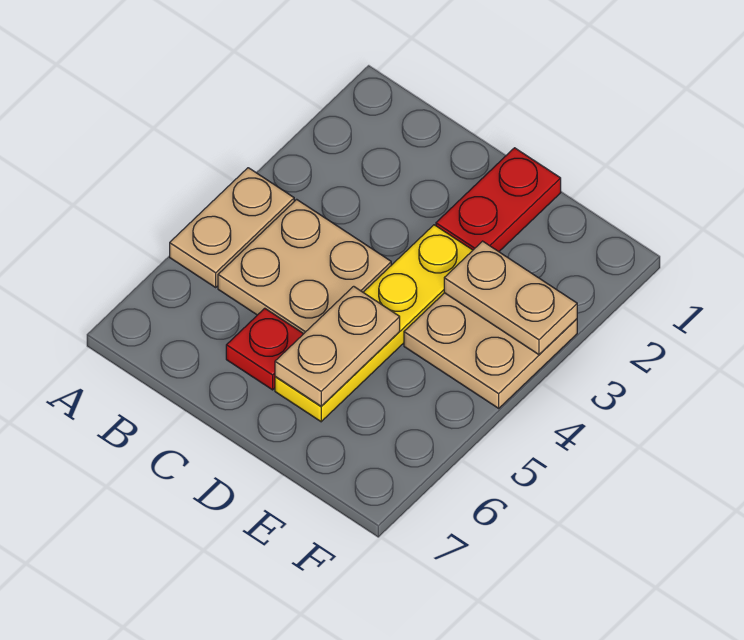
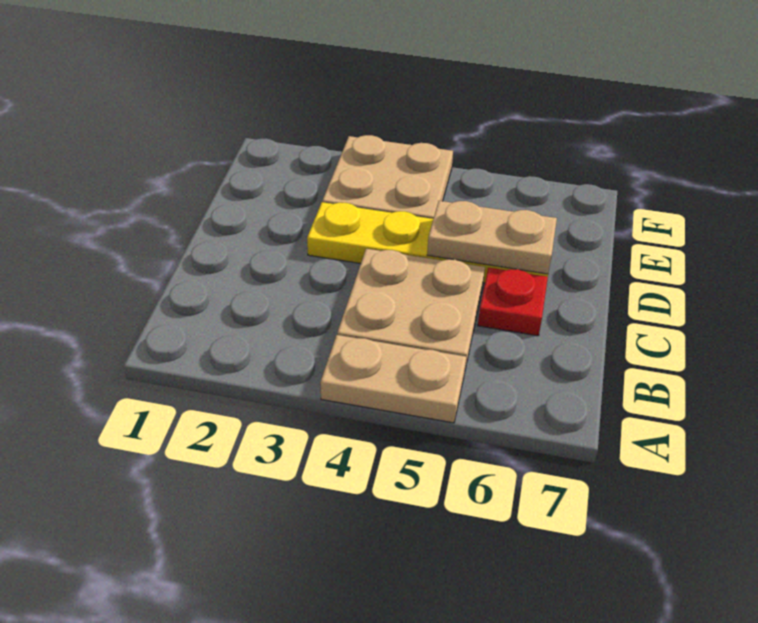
red 1x2 plate [436,148,561,252] -> none
tan 1x2 plate [444,241,577,355] -> none

